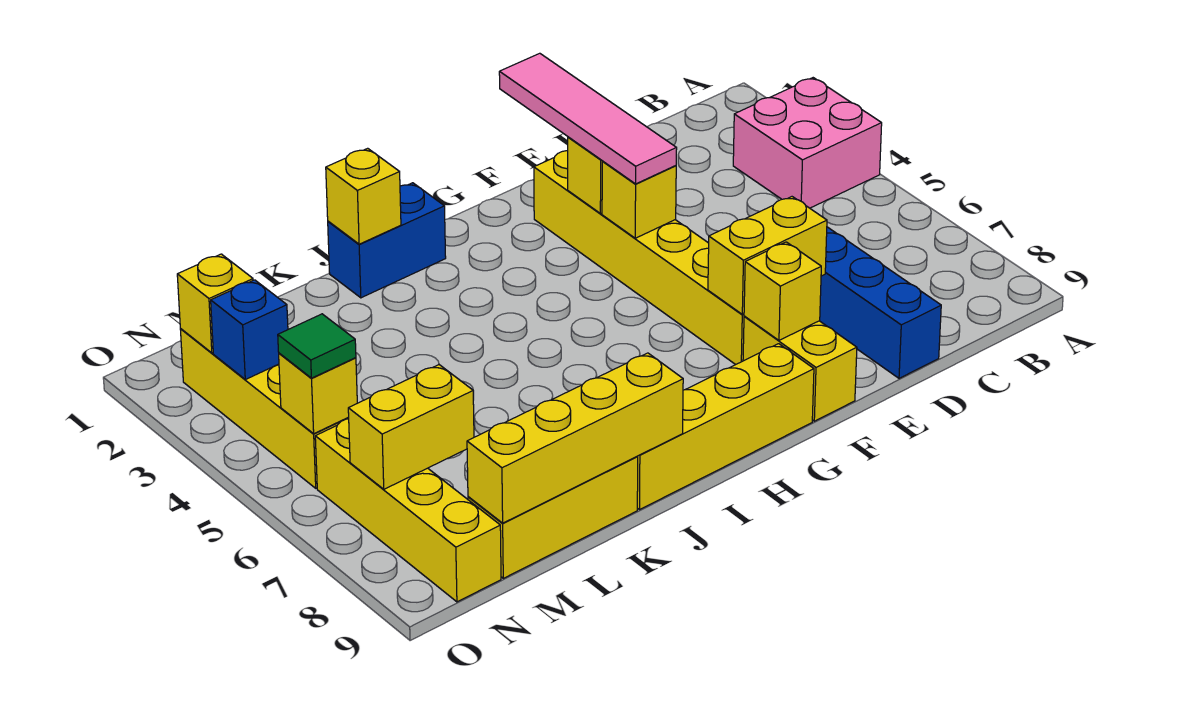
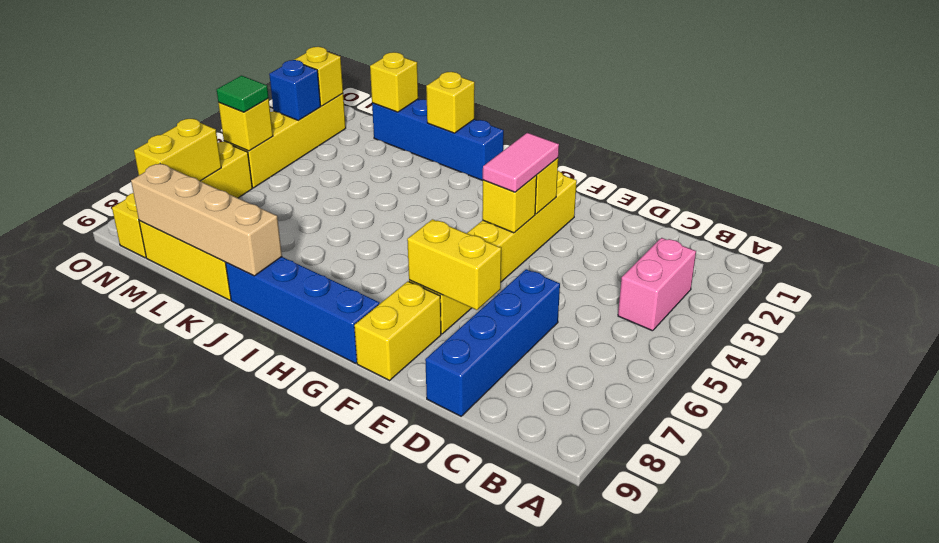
pink 2x2 brick [733,78,882,208] -> pink 1x2 brick [618,238,696,331]
pink 1x4 tile [499,53,677,184] -> pink 1x2 tile [483,133,559,192]
yellow 1x1 brick [744,242,821,340] -> yellow 1x1 brick moved to [370,52,418,112]
yellow 1x4 brick [637,344,814,510] -> blue 1x4 brick [226,257,379,363]
blue 1x2 brick [328,183,446,298] -> blue 1x4 brick [372,99,504,181]
yellow 1x4 brick [467,353,683,523] -> tan 1x4 brick [131,164,282,276]
yellow 1x2 brick [348,365,474,489] -> yellow 1x2 brick turned to [134,119,221,181]

